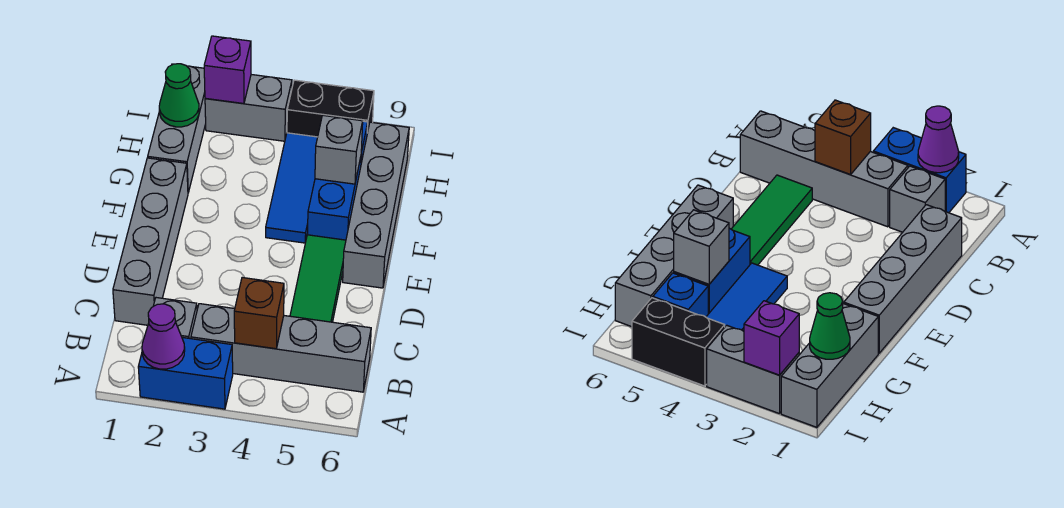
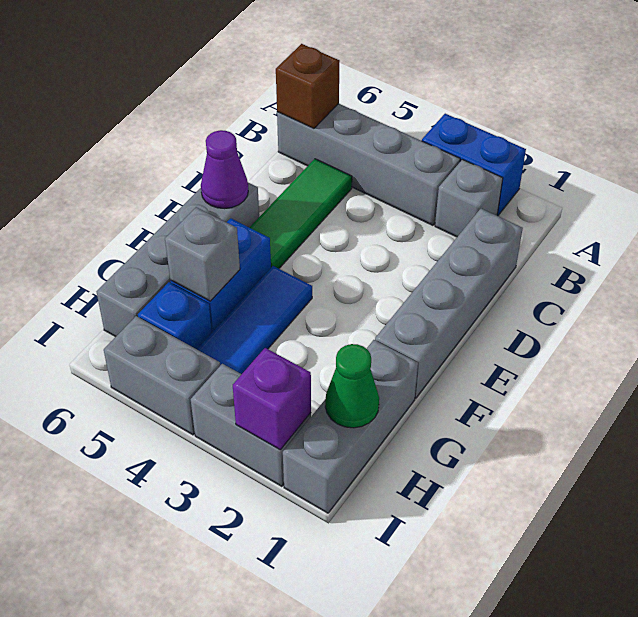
purple 1x1 cone [142,304,185,369] -> purple 1x1 cone moved to [201,130,248,209]
brown 1x1 brick [234,278,284,349] -> brown 1x1 brick moved to [276,44,340,129]
black 1x2 brick [287,80,374,137] -> grey 1x2 brick [104,316,220,435]

